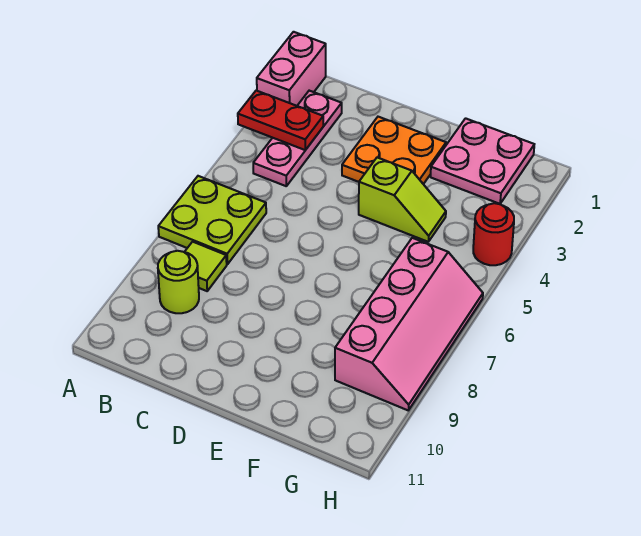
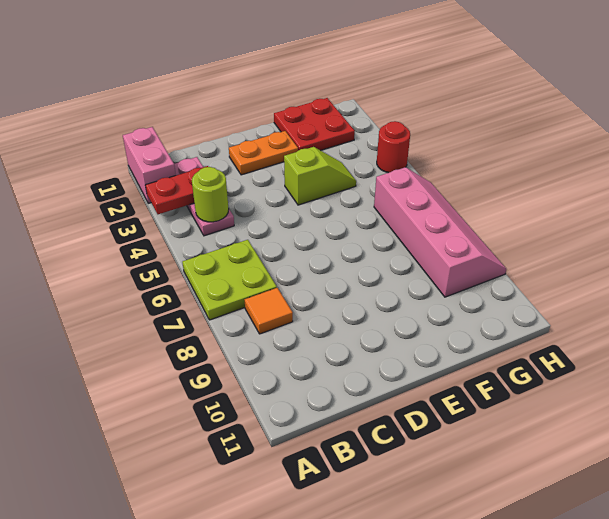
lime 1x1 tile [185,242,227,291] -> orange 1x1 tile [245,288,293,334]
lime 1x1 round brick [158,251,199,313] -> lime 1x1 round brick moved to [192,167,229,222]
orange 2x2 plate [342,117,446,184] -> orange 1x2 plate [229,131,298,175]
pink 2x2 plate [431,118,534,204] -> red 2x2 plate [274,98,355,151]

